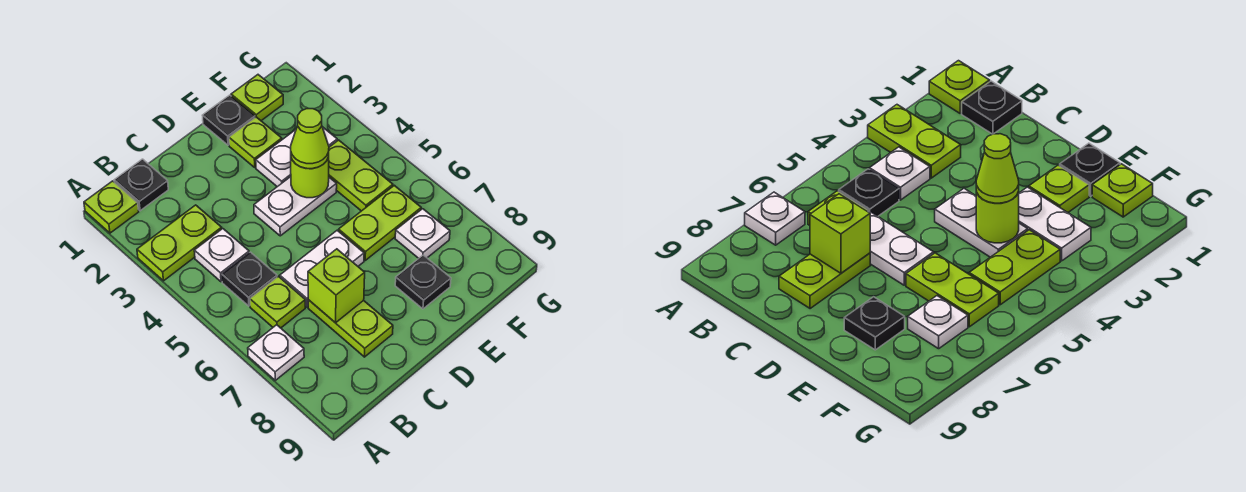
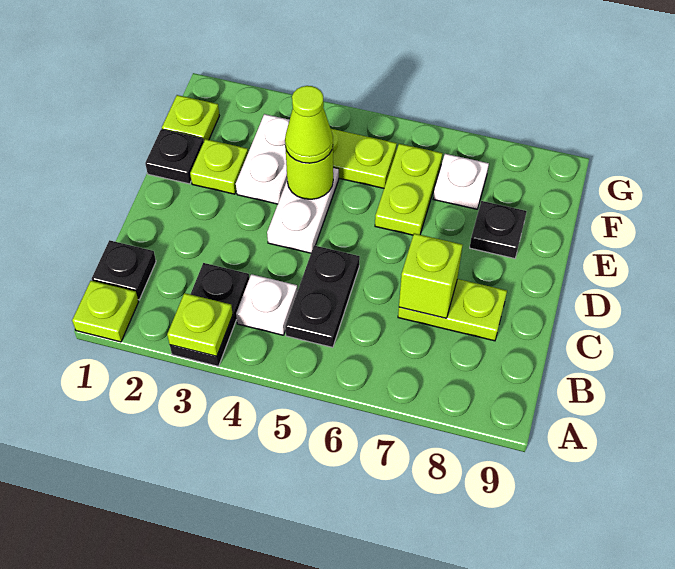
lime 1x2 plate [137,205,222,281] -> black 1x2 plate [170,263,249,366]
white 1x1 plate [248,325,304,380] -> none
black 1x1 plate [222,252,277,306] -> black 1x2 plate [285,245,360,347]
lime 1x1 plate [250,276,305,328] -> lime 1x1 plate moved to [167,293,233,356]
white 1x2 plate [280,230,364,307] -> none

